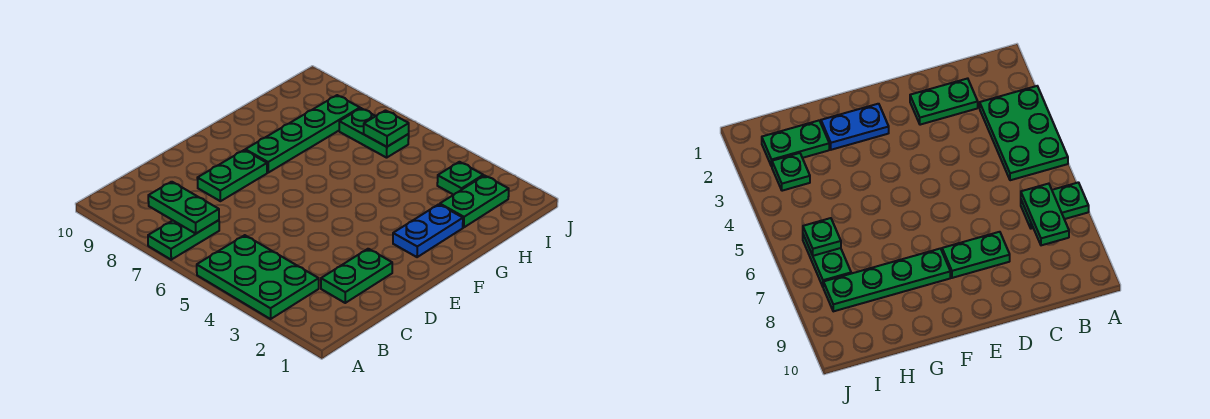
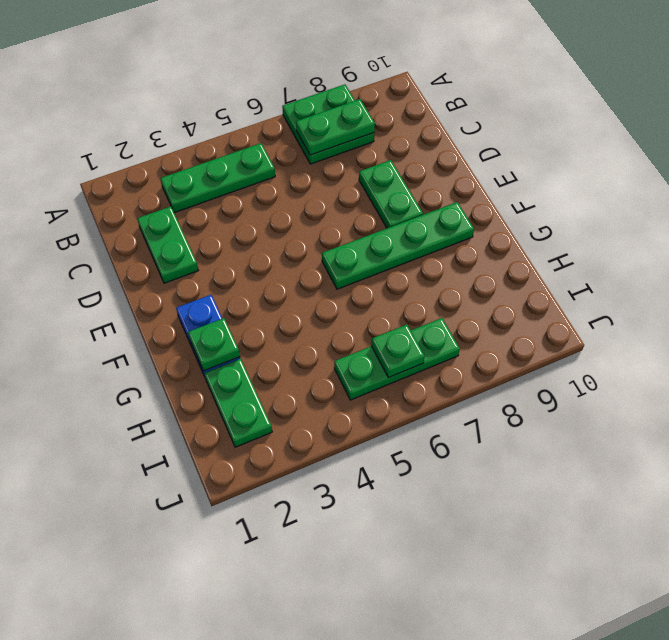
green 2x3 plate [197,235,319,319] -> green 1x3 plate [160,143,275,213]
green 1x2 plate [148,220,219,260] -> green 2x2 plate [282,84,374,164]
green 1x4 plate [245,95,360,173] -> green 1x4 plate turned to [322,202,474,289]
green 1x1 plate [437,162,483,195] -> green 1x1 plate moved to [188,318,240,371]
green 1x2 plate [339,108,409,158] -> green 1x3 plate [334,318,460,400]

